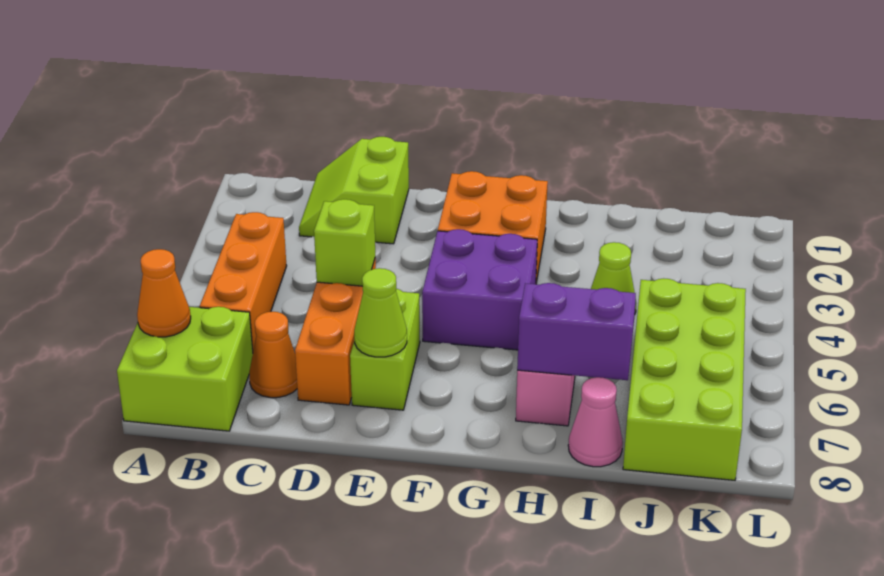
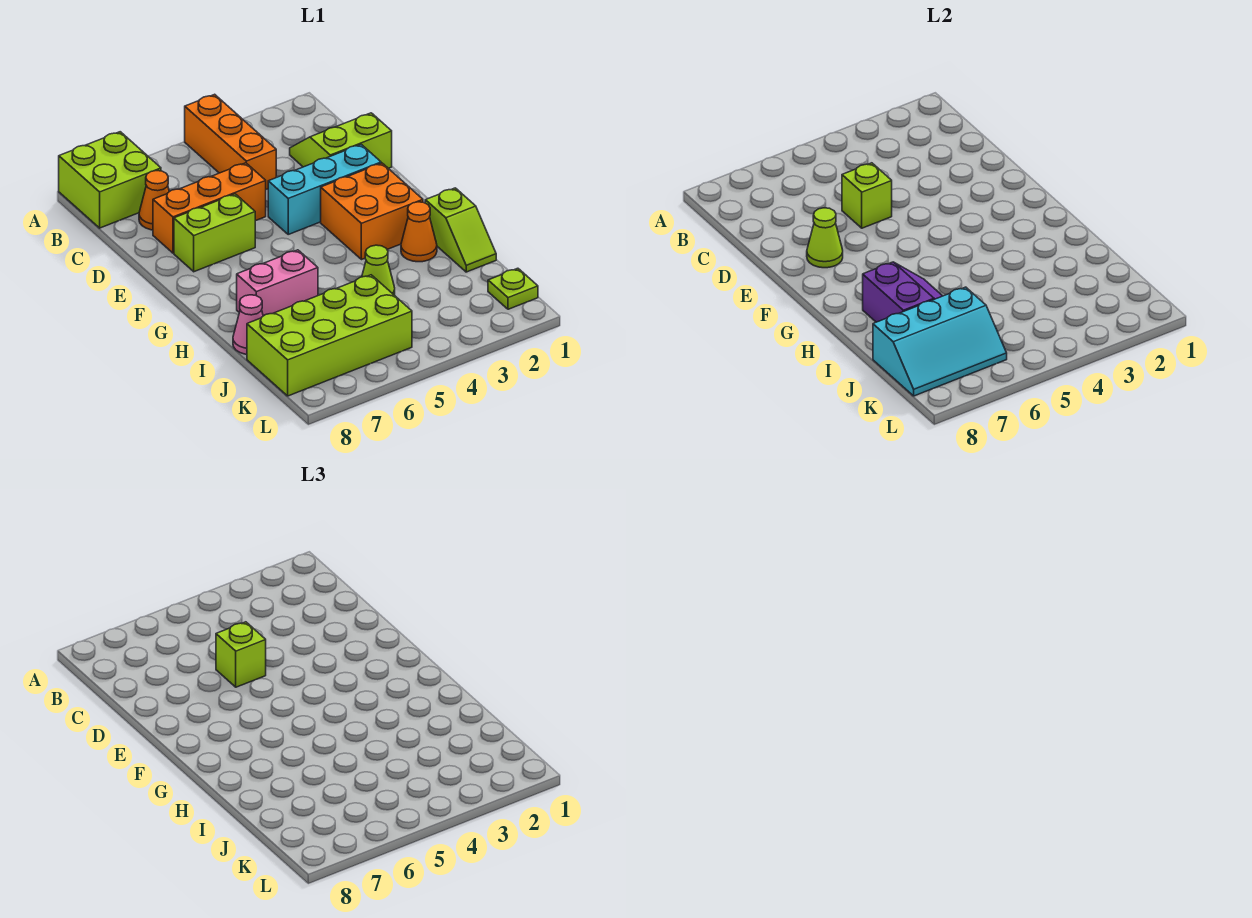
orange 1x1 cone [137,249,191,337] -> orange 1x1 cone moved to [401,202,437,262]
orange 1x3 brick [200,212,287,350] -> orange 1x3 brick turned to [185,94,276,190]
none -> lime 1x1 brick [216,622,266,687]
none -> cyan 1x3 brick [268,144,381,234]
purple 2x2 brick [422,229,537,350] -> none
none -> lime 1x2 slope [425,188,496,272]
none -> cyan 2x3 slope [873,287,1007,396]
none -> lime 1x1 plate [488,268,538,309]

